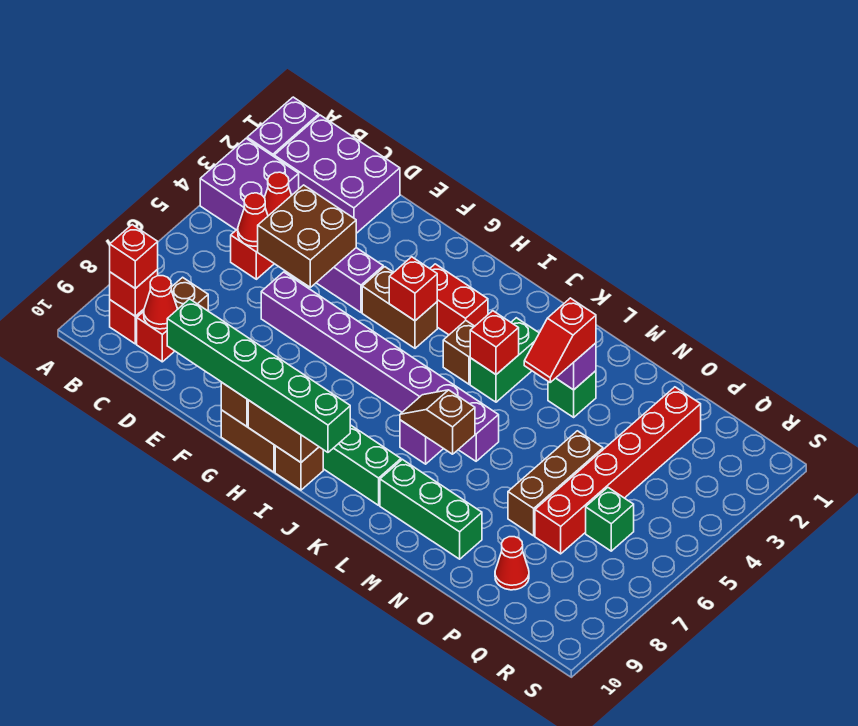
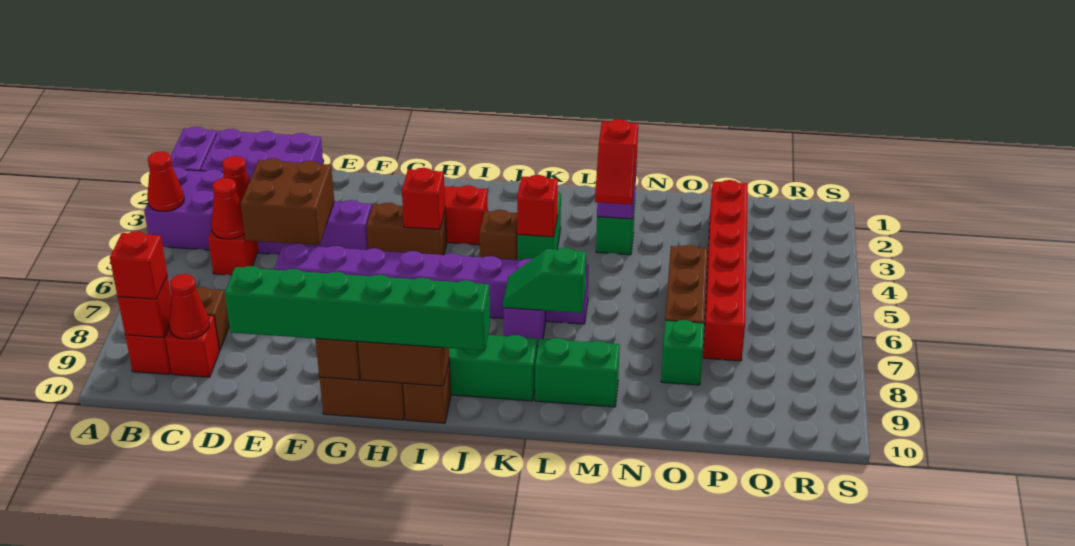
brown 1x2 slope [400,390,475,454] -> green 1x2 slope [503,248,586,313]
green 1x3 brick [380,459,482,559] -> green 1x2 brick [535,338,620,407]
red 1x1 cone [495,537,529,590] -> red 1x1 cone moved to [147,151,184,211]
green 1x1 brick [586,488,634,551] -> green 1x1 brick moved to [661,320,704,385]

